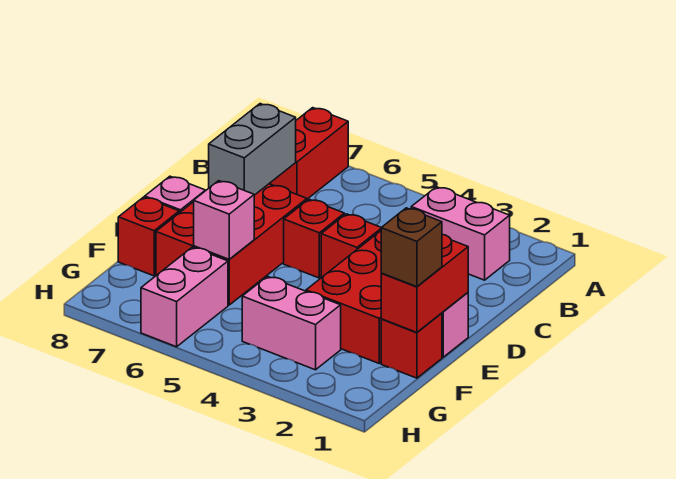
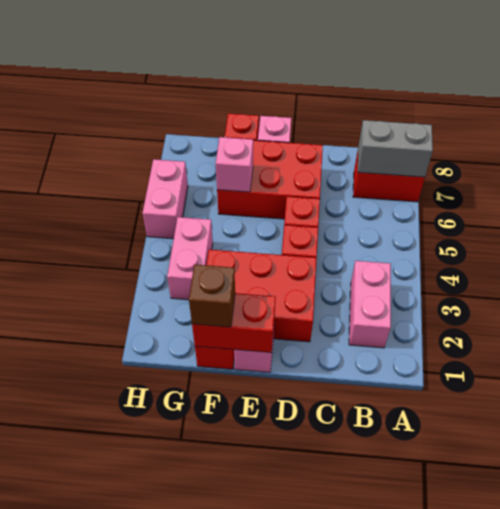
grey 1x2 brick [209,104,296,195] -> grey 1x2 brick moved to [358,120,433,177]
pink 1x2 brick [141,247,228,347] -> pink 1x2 brick turned to [143,159,188,239]

